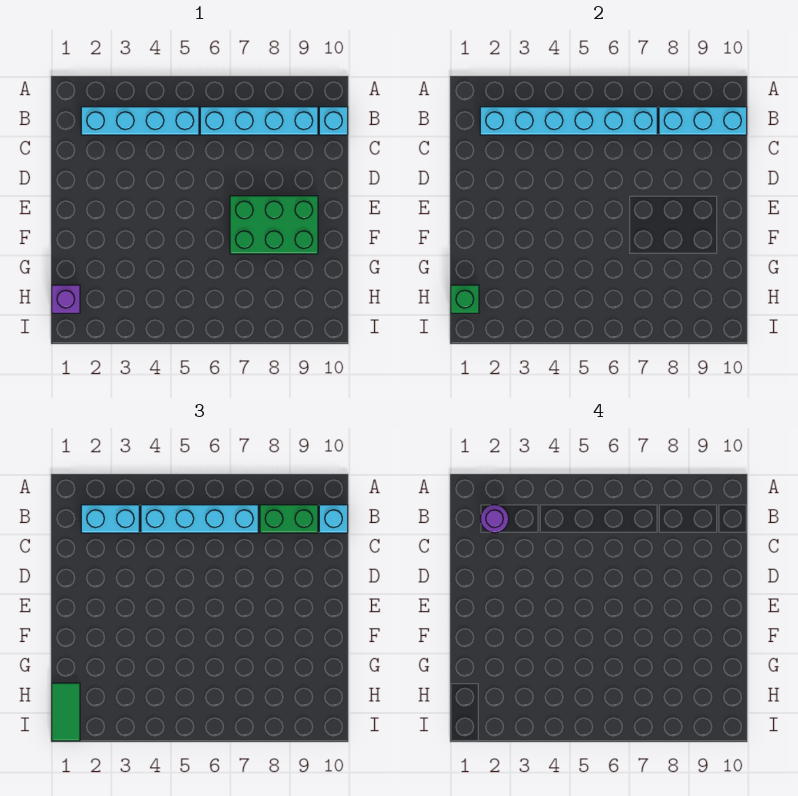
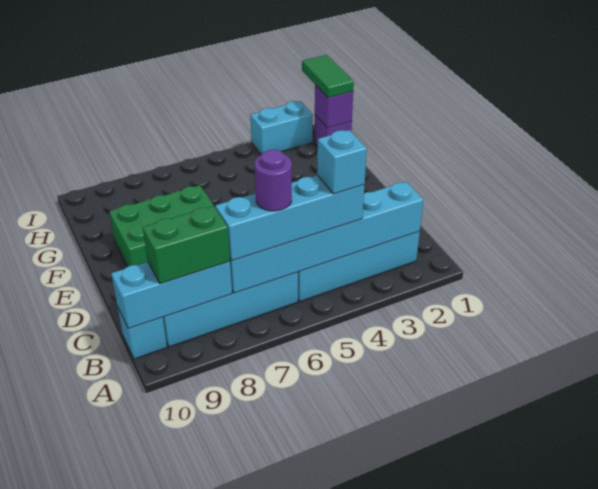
cyan 1x2 brick [81,505,139,533] -> cyan 1x2 brick moved to [250,101,313,155]
purple 1x1 round brick [480,505,509,533] -> purple 1x1 round brick moved to [255,150,292,211]
cyan 1x1 brick [319,505,348,533] -> cyan 1x1 brick moved to [317,130,367,194]
green 1x1 brick [451,285,479,313] -> purple 1x1 brick [315,85,353,128]

